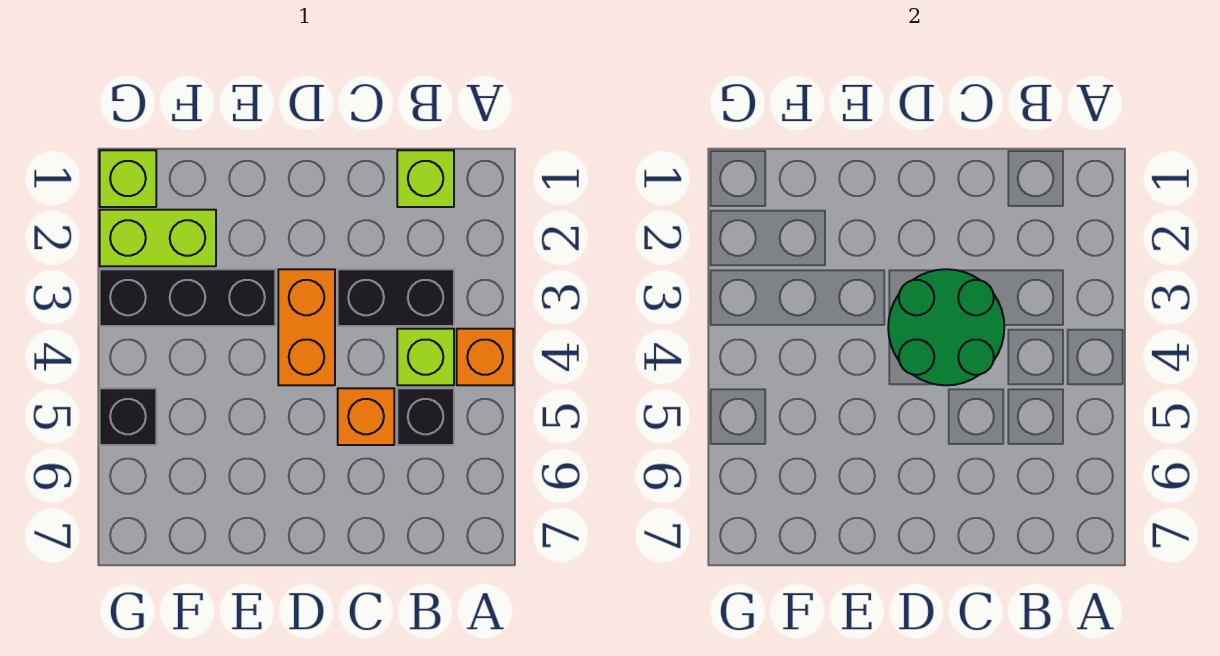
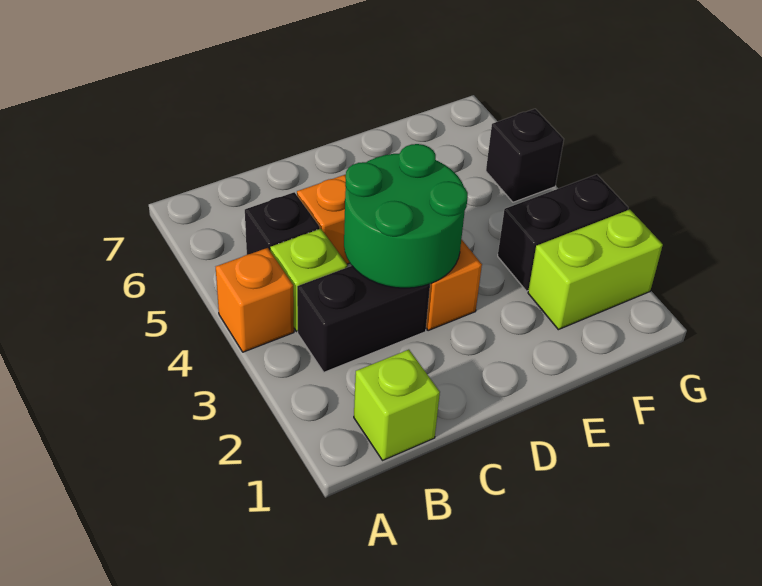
black 1x3 brick [100,269,275,326] -> black 1x2 brick [498,174,628,291]
lime 1x1 brick [100,150,156,207] -> none

